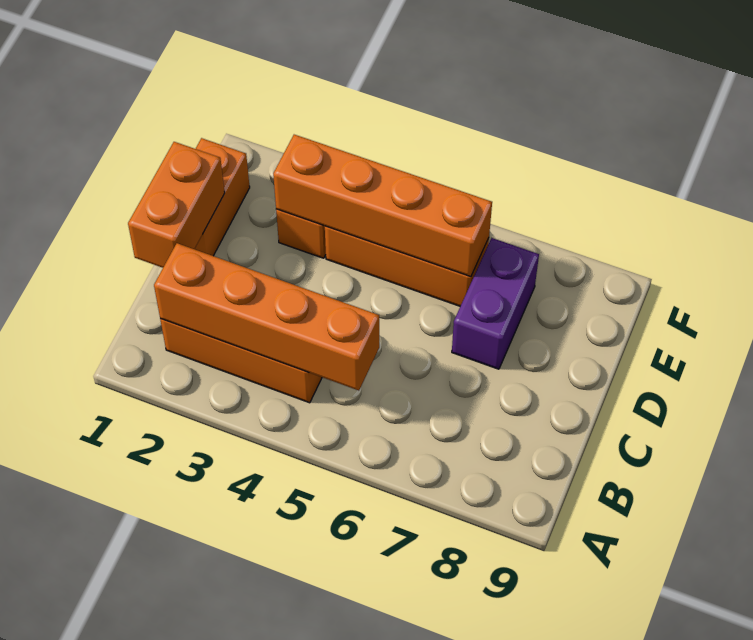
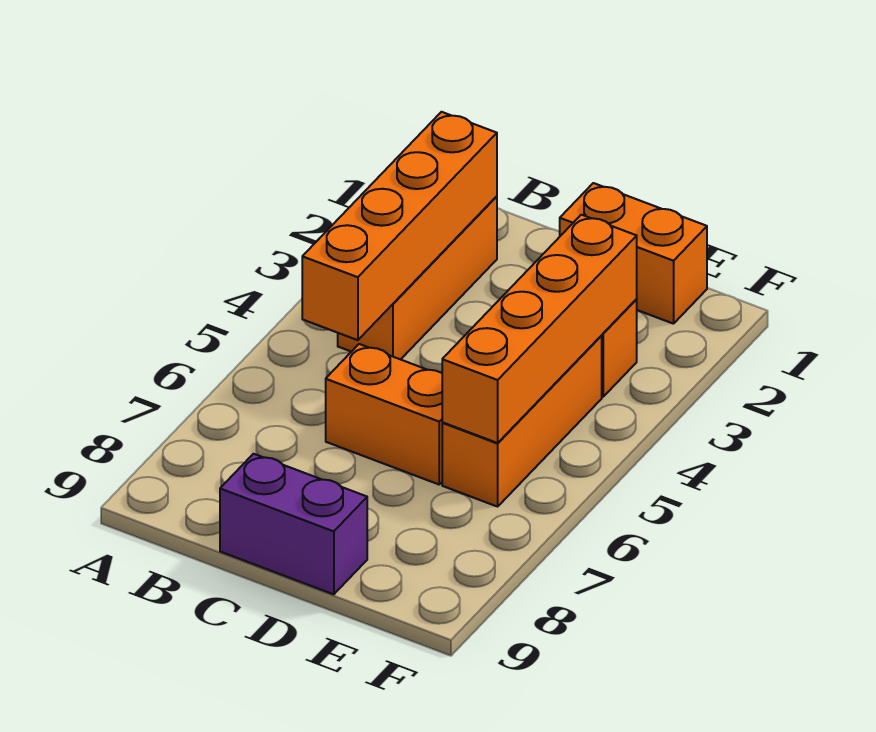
orange 1x2 brick [128,142,225,268] -> orange 1x2 brick moved to [326,344,442,484]
purple 1x2 brick [452,238,539,369] -> purple 1x2 brick moved to [220,454,367,594]

